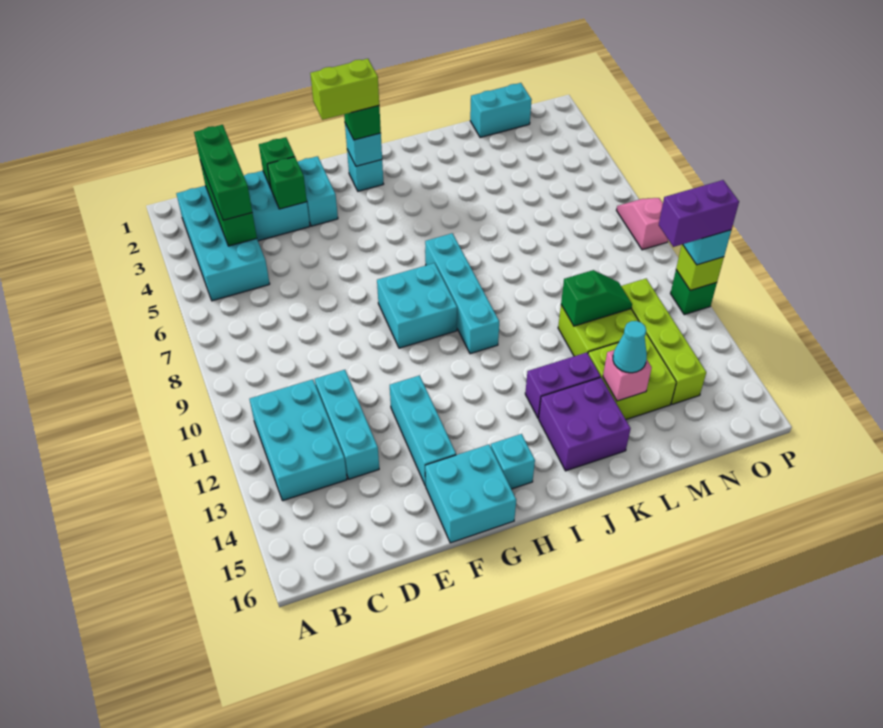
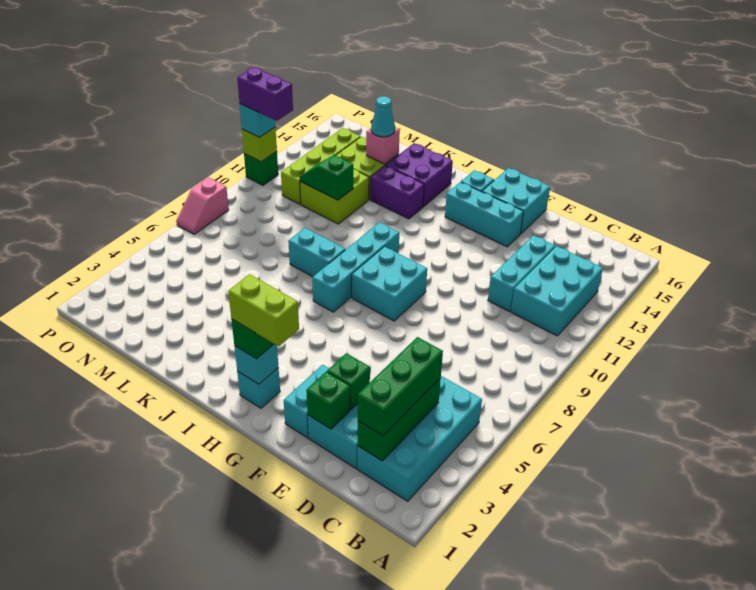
cyan 1x3 brick [390,375,456,486] -> cyan 1x3 brick turned to [445,182,524,247]
cyan 1x2 brick [470,83,532,138] -> cyan 1x2 brick moved to [288,228,345,277]

